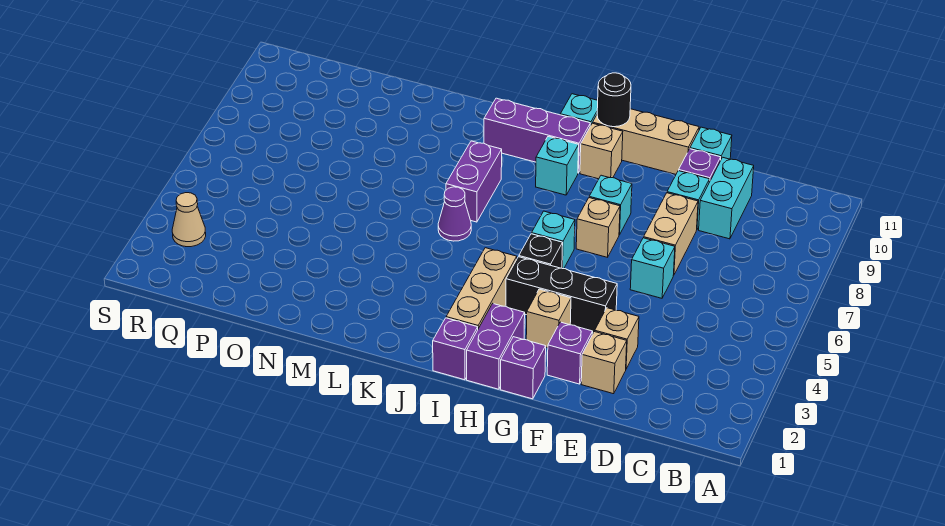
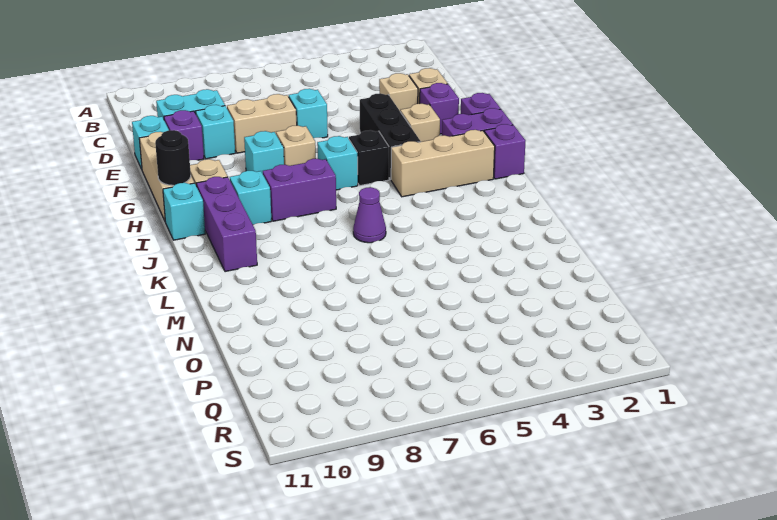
purple 1x2 brick [446,141,502,222] -> purple 1x2 brick moved to [263,159,336,221]
tan 1x1 cone [172,193,206,247] -> none

